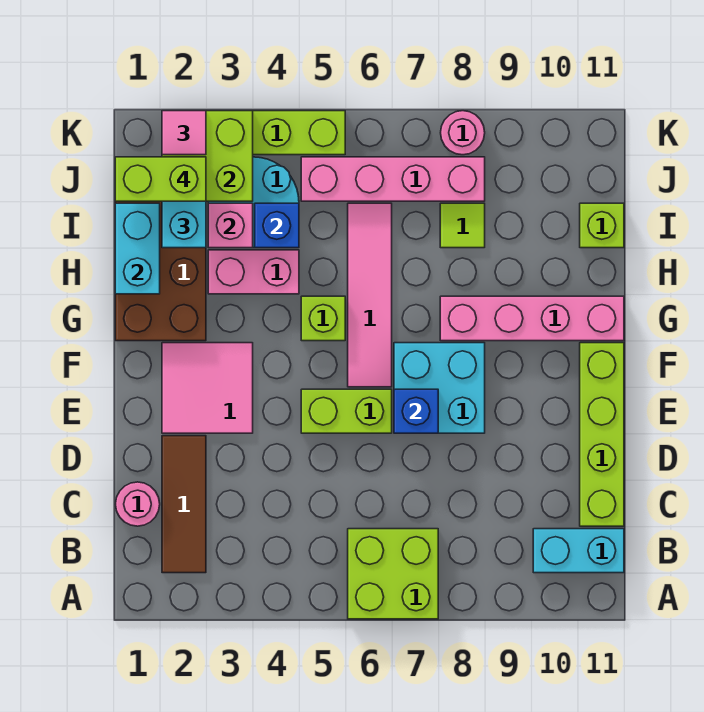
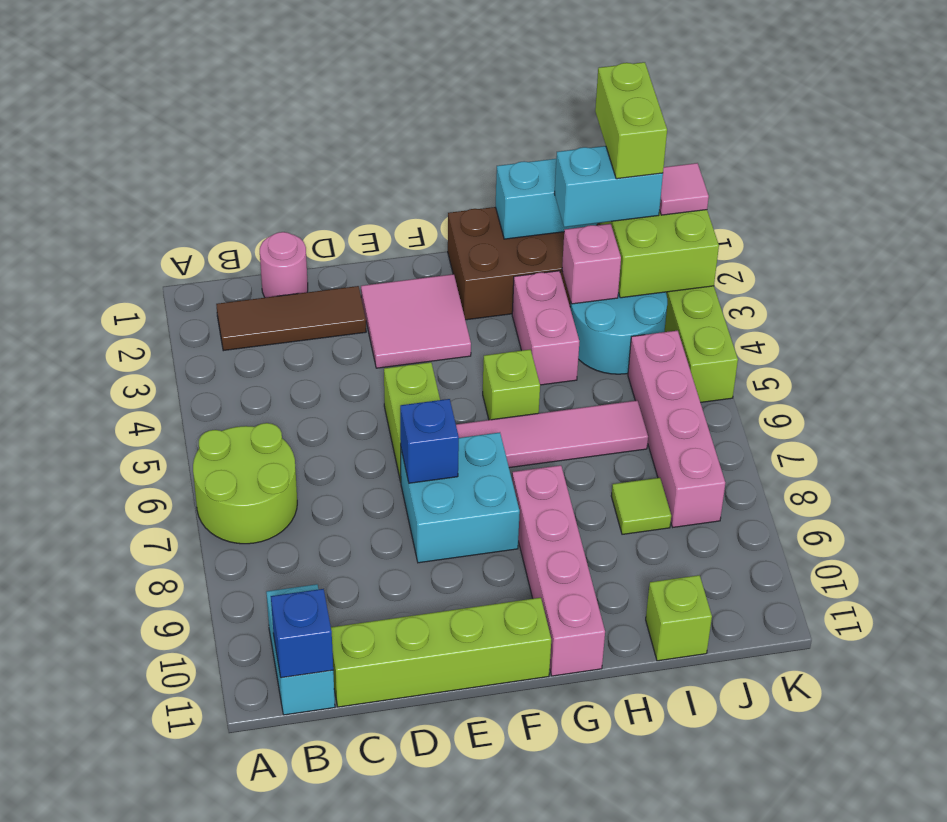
lime 2x2 brick [348,529,438,619] -> lime 2x2 round brick [193,423,297,544]
blue 1x1 brick [255,203,299,248] -> blue 1x1 brick moved to [271,589,333,678]
pink 1x1 round brick [441,111,485,155] -> none

